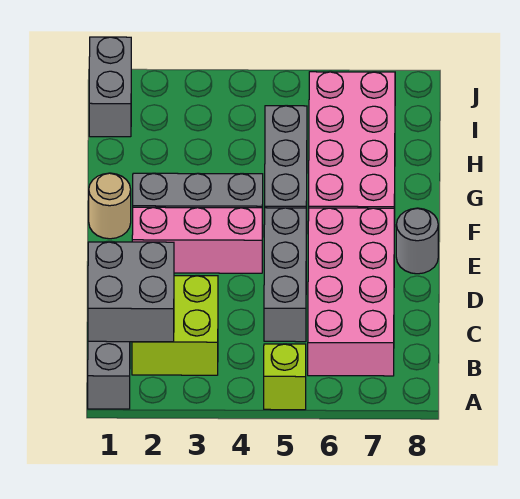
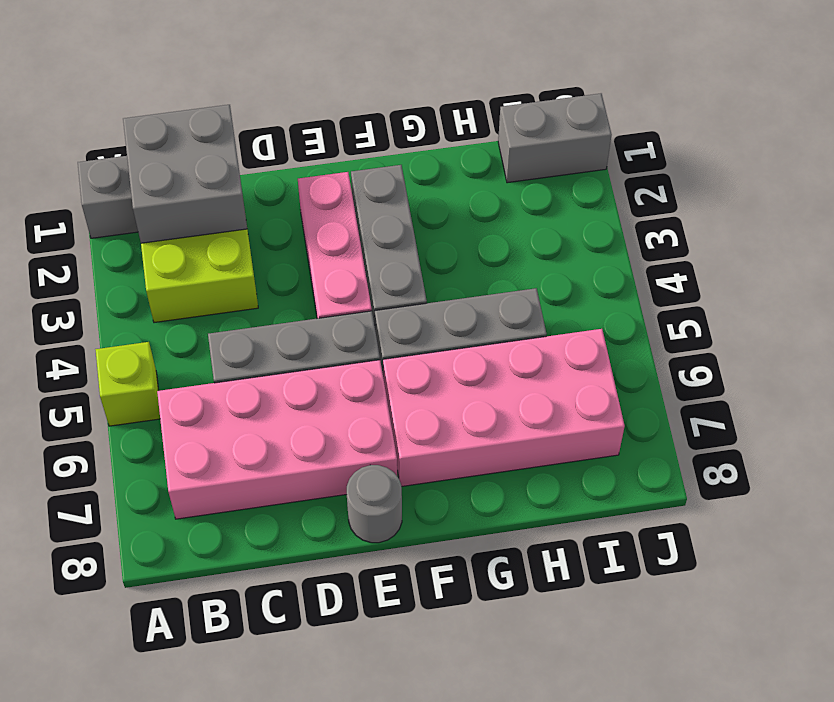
tan 1x1 round brick [89,173,131,239] -> none

